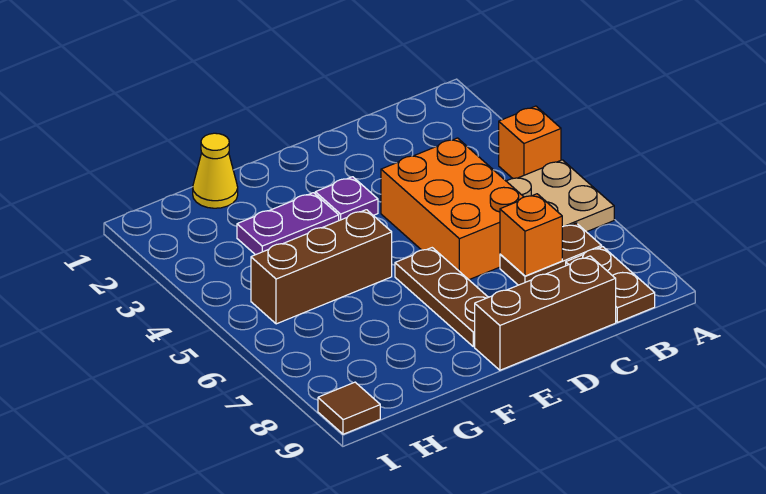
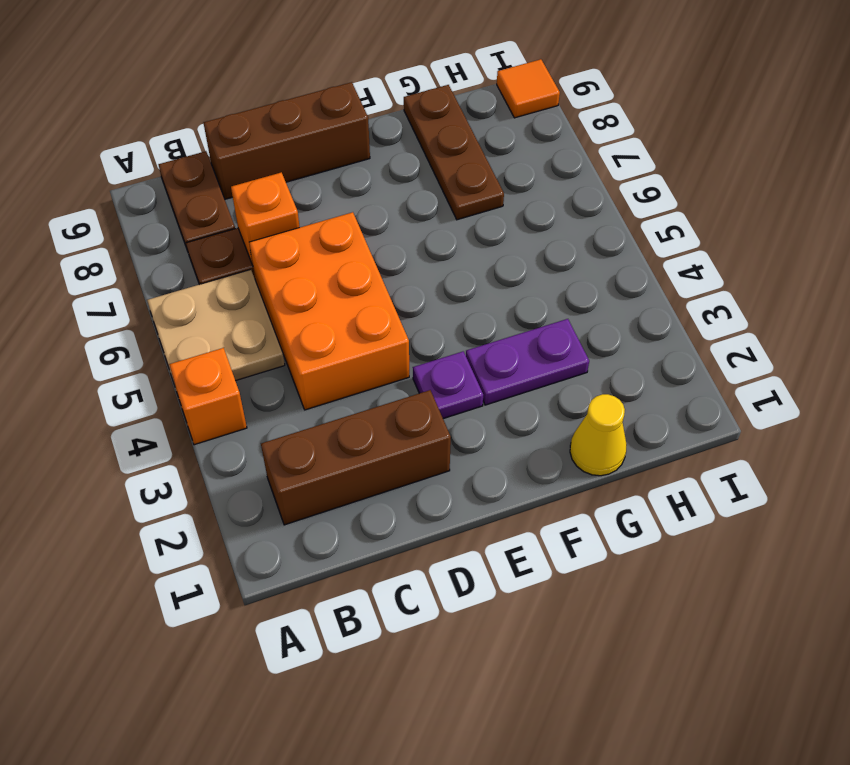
brown 1x3 plate [395,248,488,347] -> brown 1x3 plate moved to [404,85,504,220]
brown 1x3 brick [251,210,392,324] -> brown 1x3 brick moved to [261,390,451,525]
brown 1x1 tile [318,382,380,434] -> orange 1x1 tile [497,59,560,118]

